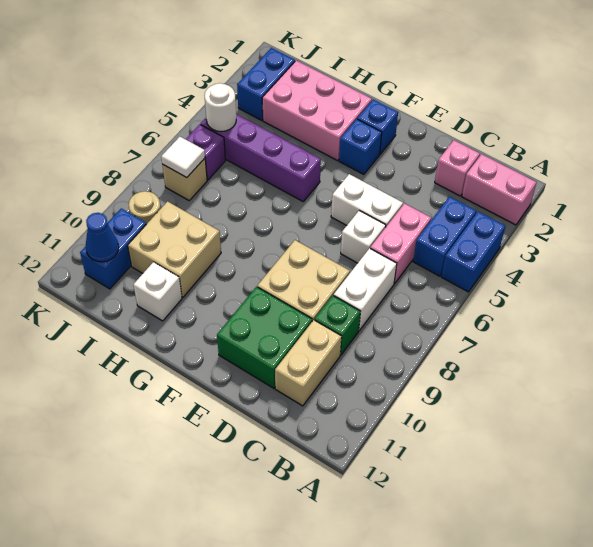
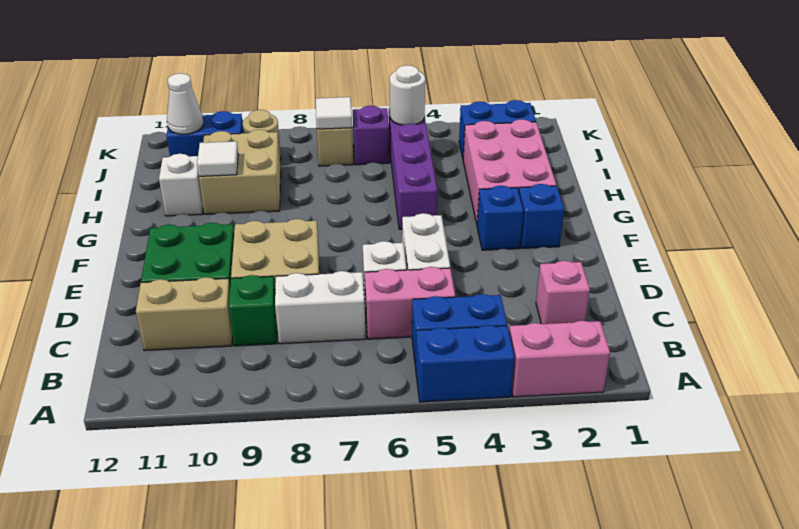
pink 1x2 brick [462,154,537,225] -> pink 1x2 brick turned to [509,321,610,397]
none -> white 1x1 tile [197,141,238,176]
blue 1x1 cone [86,213,119,262] -> white 1x1 cone [167,73,204,134]

